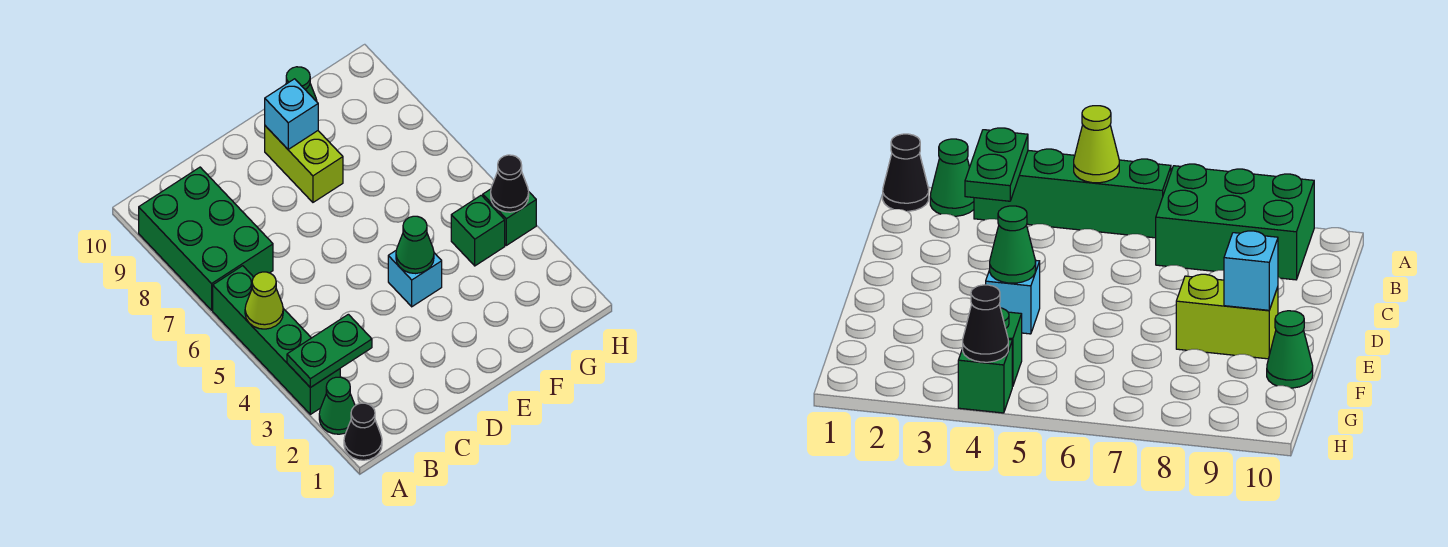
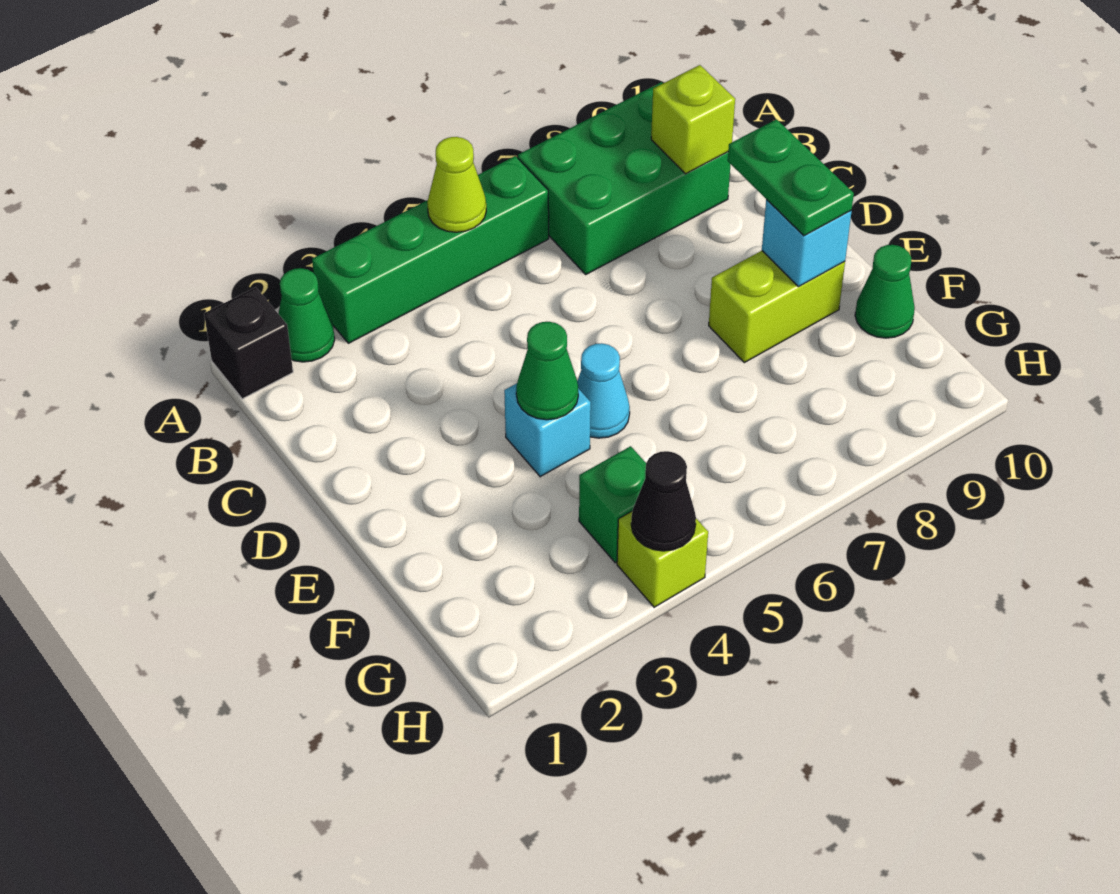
black 1x1 cone [344,403,382,460] -> black 1x1 brick [204,287,293,399]
green 1x2 plate [287,314,372,388] -> green 1x2 plate moved to [728,119,854,236]
none -> lime 1x1 brick [651,65,735,174]
none -> cyan 1x1 cone [577,343,630,438]
green 1x1 brick [483,189,536,245] -> lime 1x1 brick [617,511,708,607]

